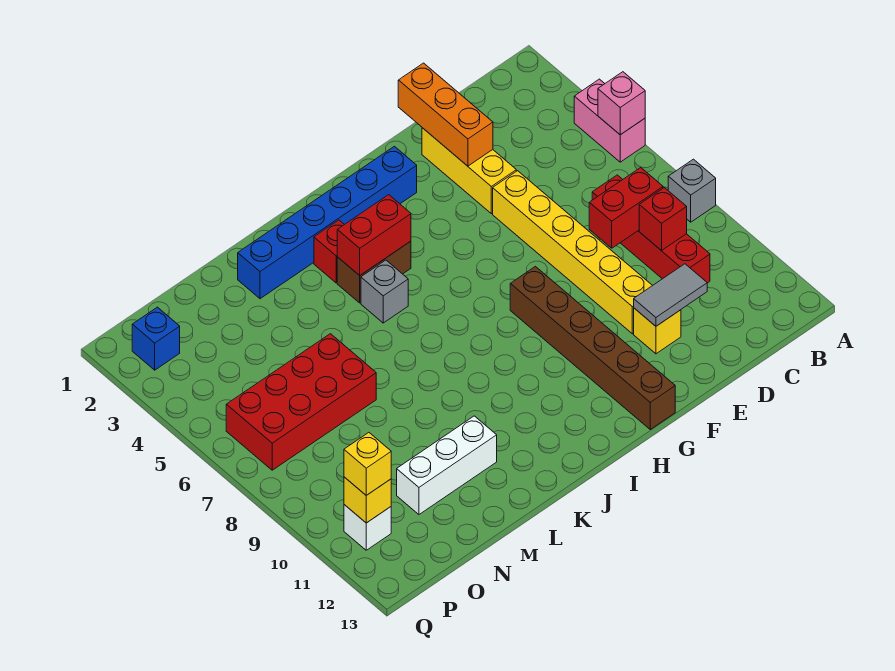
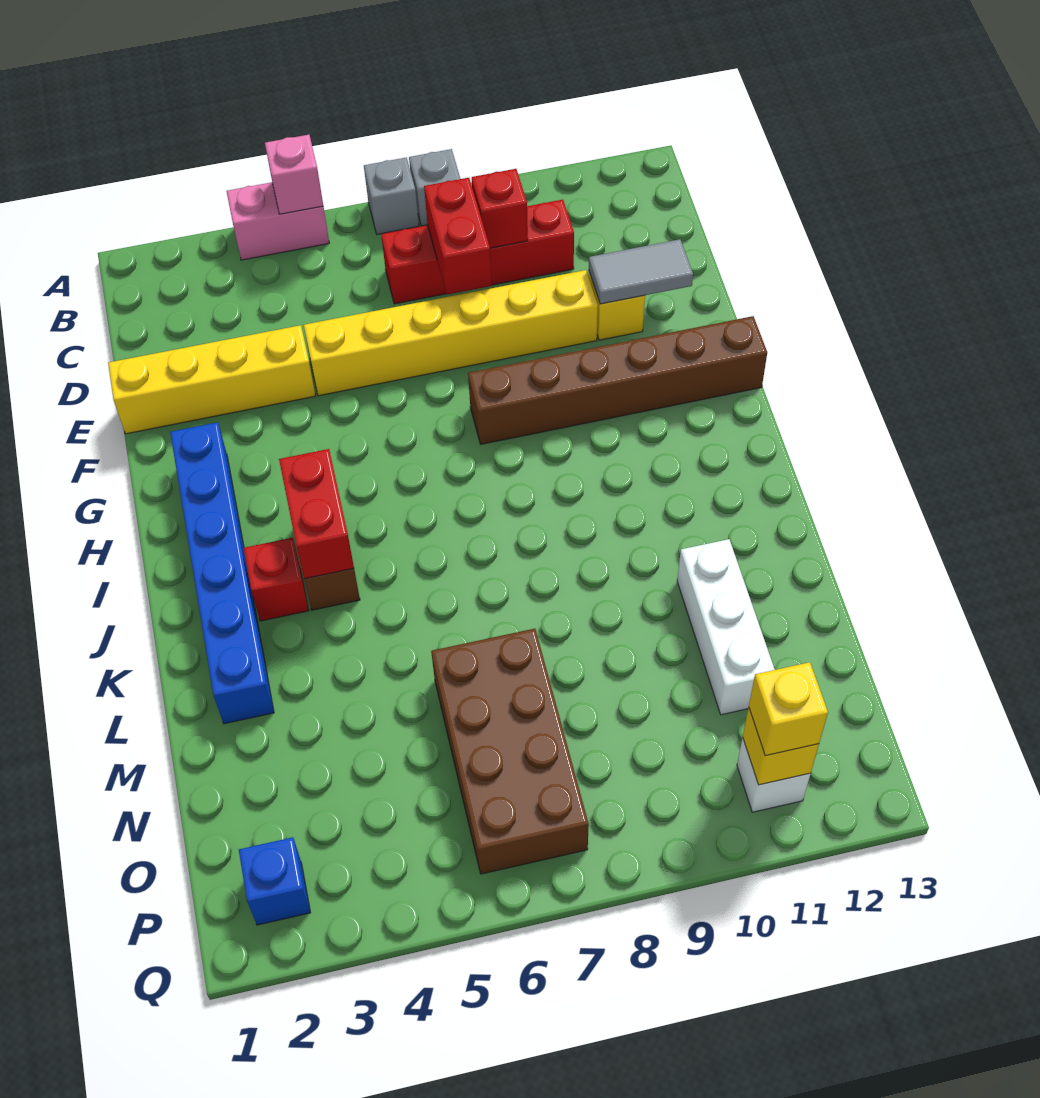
grey 1x2 tile [634,264,707,326] -> grey 1x2 tile turned to [589,239,693,304]
orange 1x3 brick [398,63,493,166] -> none
yellow 1x3 brick [422,128,516,214] -> yellow 1x4 brick [108,325,316,434]
grey 1x1 brick [361,260,408,323] -> grey 1x1 brick moved to [364,157,419,234]
red 2x4 brick [226,334,376,470] -> brown 2x4 brick [431,629,589,874]

